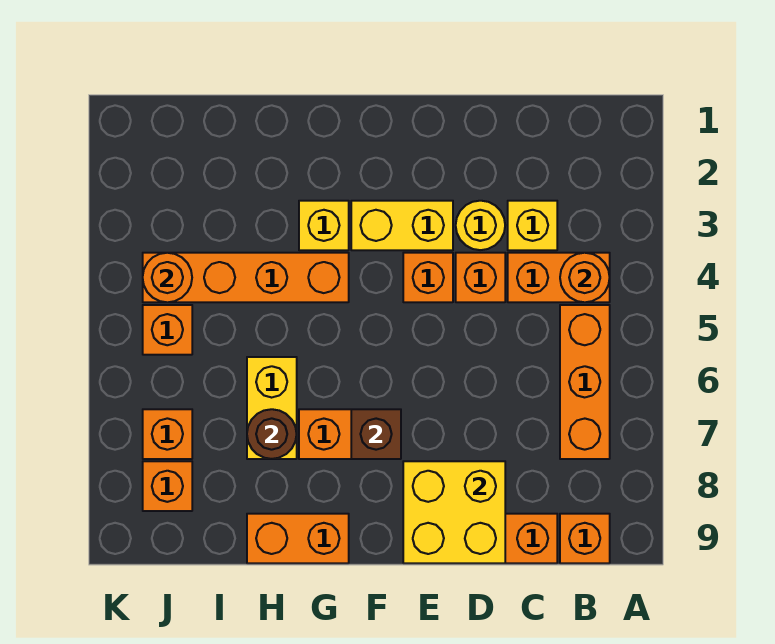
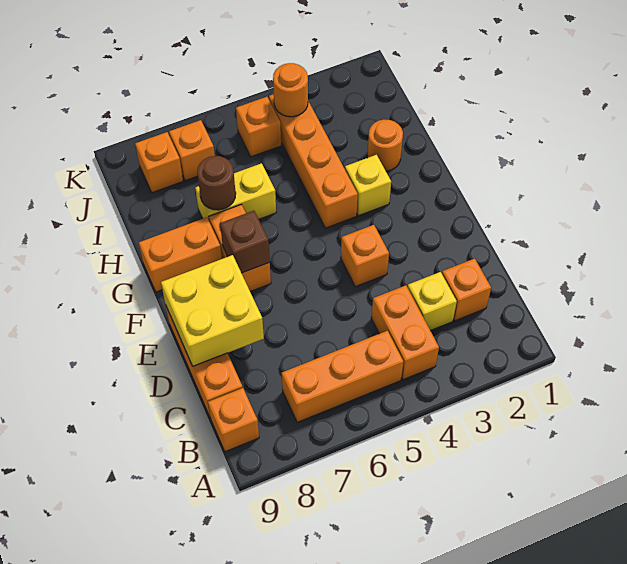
orange 1x1 round brick [560,253,610,302] -> orange 1x1 round brick moved to [367,120,403,171]
yellow 1x1 round brick [456,201,505,250] -> none
orange 1x1 brick [456,253,505,302] -> orange 1x1 brick moved to [442,258,491,321]
yellow 1x2 brick [351,201,453,250] -> none
orange 1x2 brick [247,514,349,563] -> orange 1x2 brick turned to [139,217,222,292]

